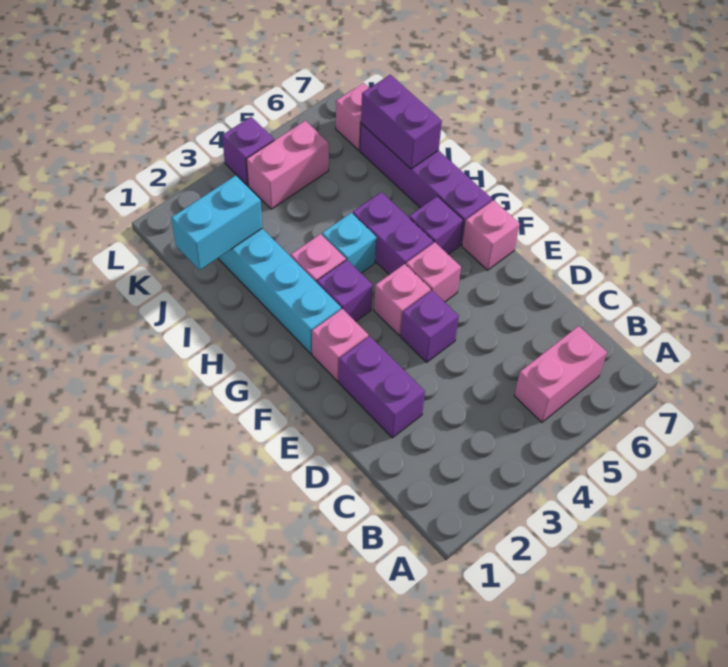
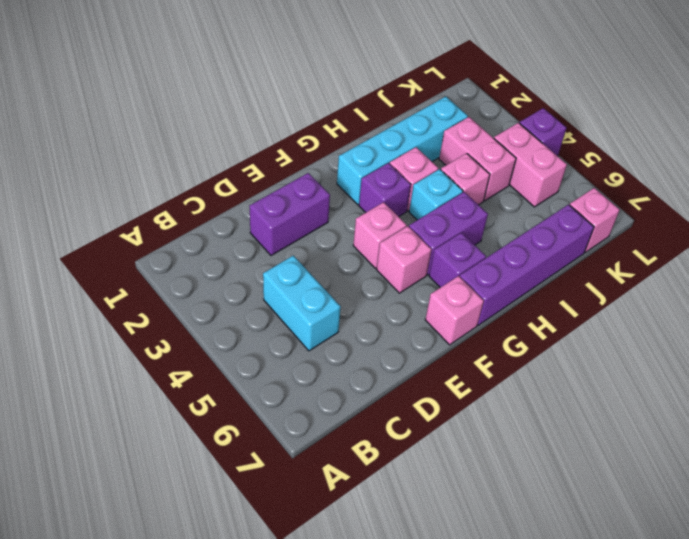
pink 1x2 brick [514,326,607,422] -> pink 1x2 brick moved to [439,117,516,201]
purple 1x1 brick [401,290,459,362] -> none
pink 1x1 brick [312,309,368,381] -> pink 1x1 brick moved to [441,153,490,205]
purple 1x2 brick [361,75,442,169] -> none
cyan 1x2 brick [171,176,262,270] -> cyan 1x2 brick moved to [263,256,341,351]

